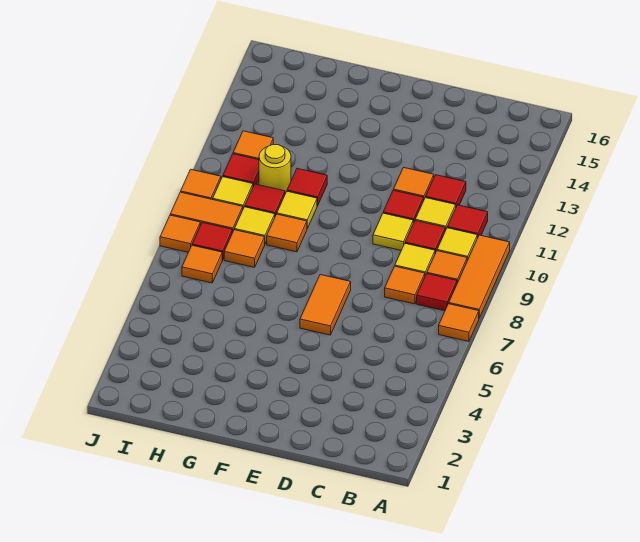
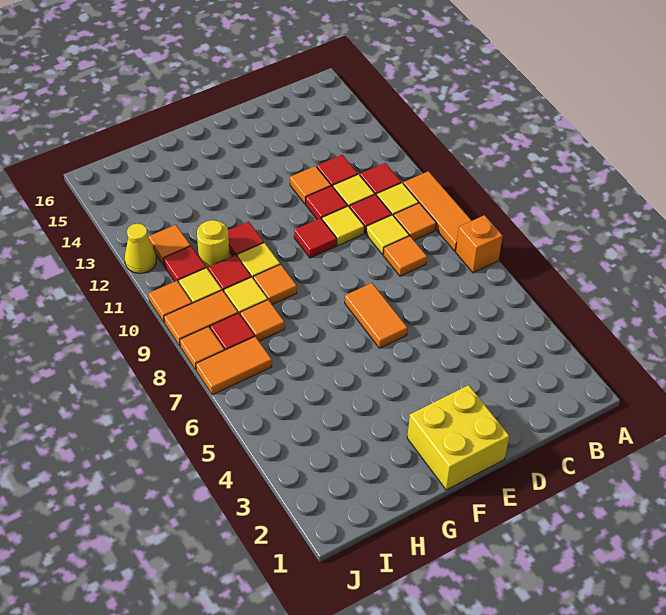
orange 1x1 tile [439,304,479,341] -> orange 1x1 brick [456,215,503,273]
red 1x1 tile [417,274,457,311] -> red 1x1 tile moved to [294,218,337,258]
none -> yellow 2x2 brick [407,385,509,490]
orange 1x1 tile [182,245,222,283] -> orange 1x2 tile [196,337,272,395]
none -> yellow 1x1 cone [125,224,156,273]

